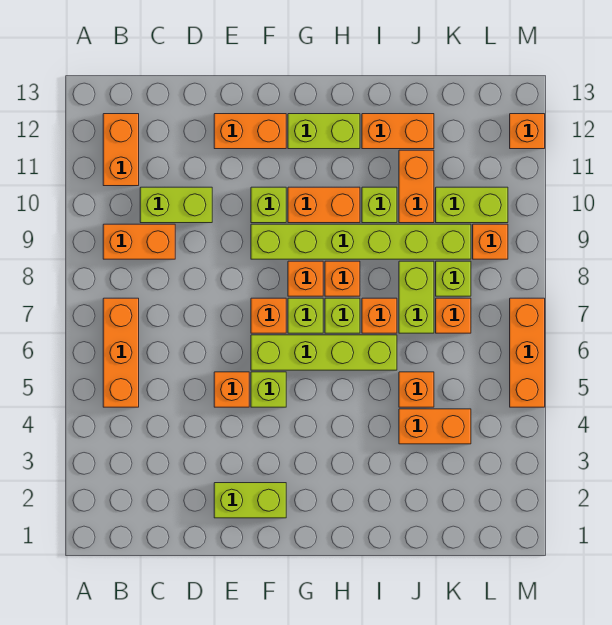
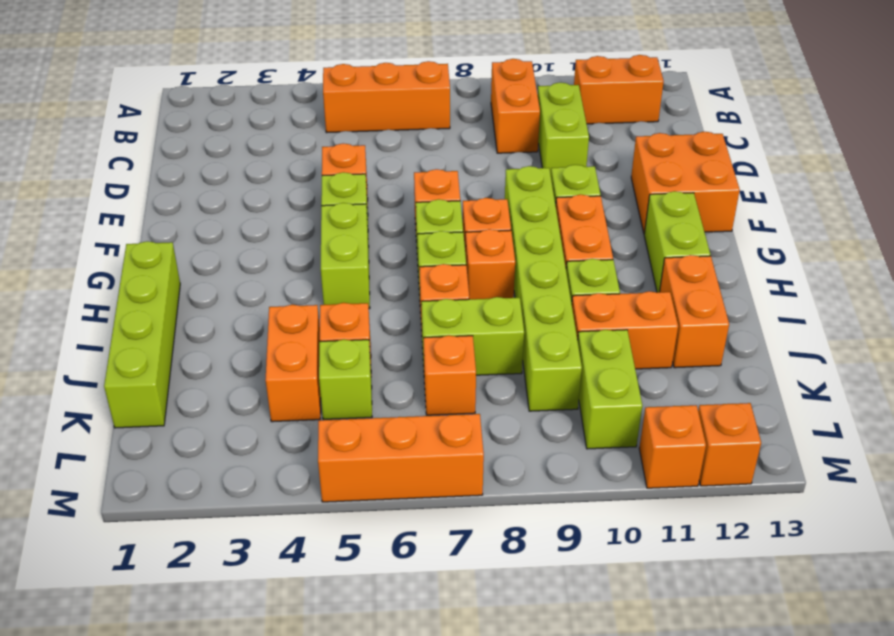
lime 1x2 brick [214,483,286,518] -> lime 1x2 brick moved to [321,203,370,309]
orange 1x2 brick [214,114,286,149] -> orange 2x2 brick [631,132,740,234]
lime 1x4 brick [251,335,397,370] -> lime 1x4 brick moved to [104,241,180,428]
lime 1x1 brick [436,261,471,296] -> lime 1x1 brick moved to [319,339,372,420]
orange 1x1 brick [473,224,508,259] -> orange 1x1 brick moved to [639,405,706,488]

